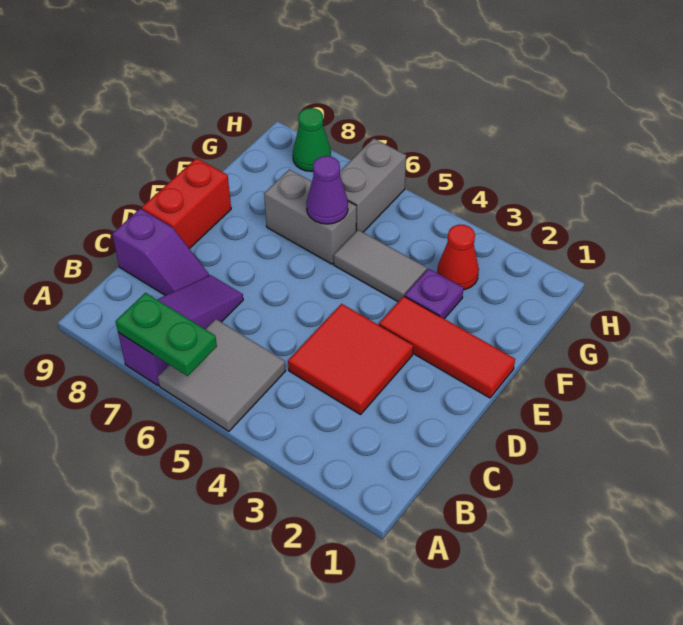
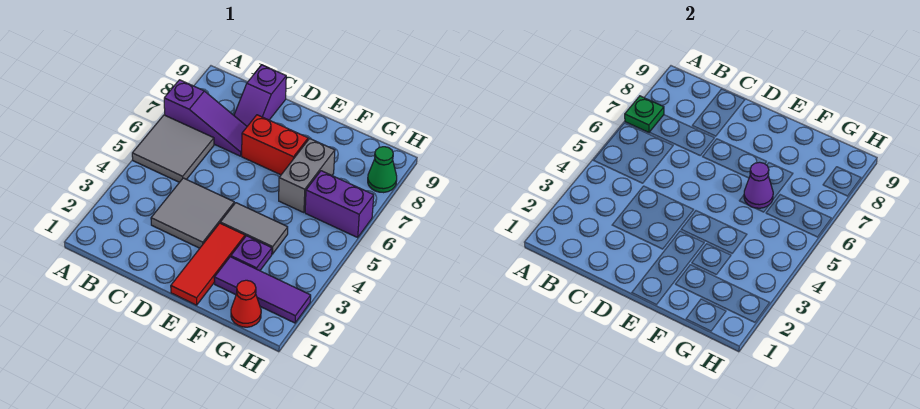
green 1x2 plate [116,293,217,376] -> green 1x1 plate [625,96,664,132]
red 2x2 tile [288,304,413,415] -> grey 2x2 tile [151,178,234,248]
red 1x2 brick [142,158,231,249] -> red 1x2 brick moved to [242,115,308,175]
none -> purple 1x3 tile [214,257,311,323]
grey 1x2 tile [334,230,427,302] -> grey 1x2 tile turned to [220,203,288,254]
red 1x1 cone [437,225,479,290] -> red 1x1 cone moved to [231,280,261,327]
grey 1x2 brick [340,138,406,232] -> purple 1x2 brick [305,171,374,237]

